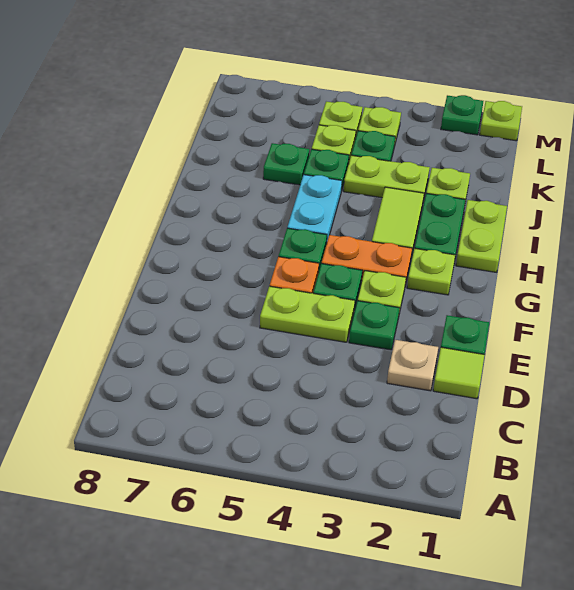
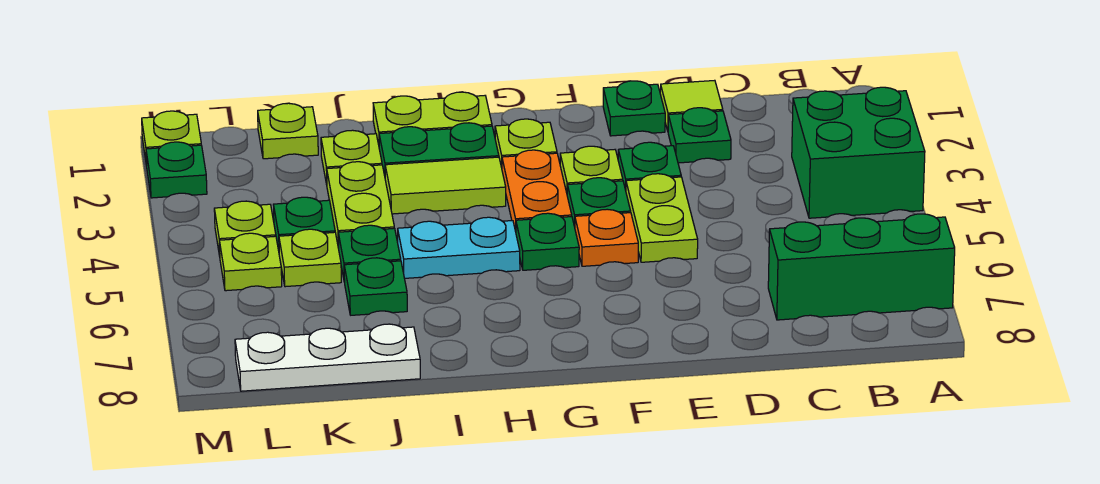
none -> green 2x2 brick [792,87,925,218]
none -> green 1x3 brick [768,214,955,320]
tan 1x1 plate [387,340,438,391] -> green 1x1 plate [668,108,731,163]
none -> white 1x3 plate [235,324,420,391]
none -> lime 1x1 plate [258,103,318,159]

